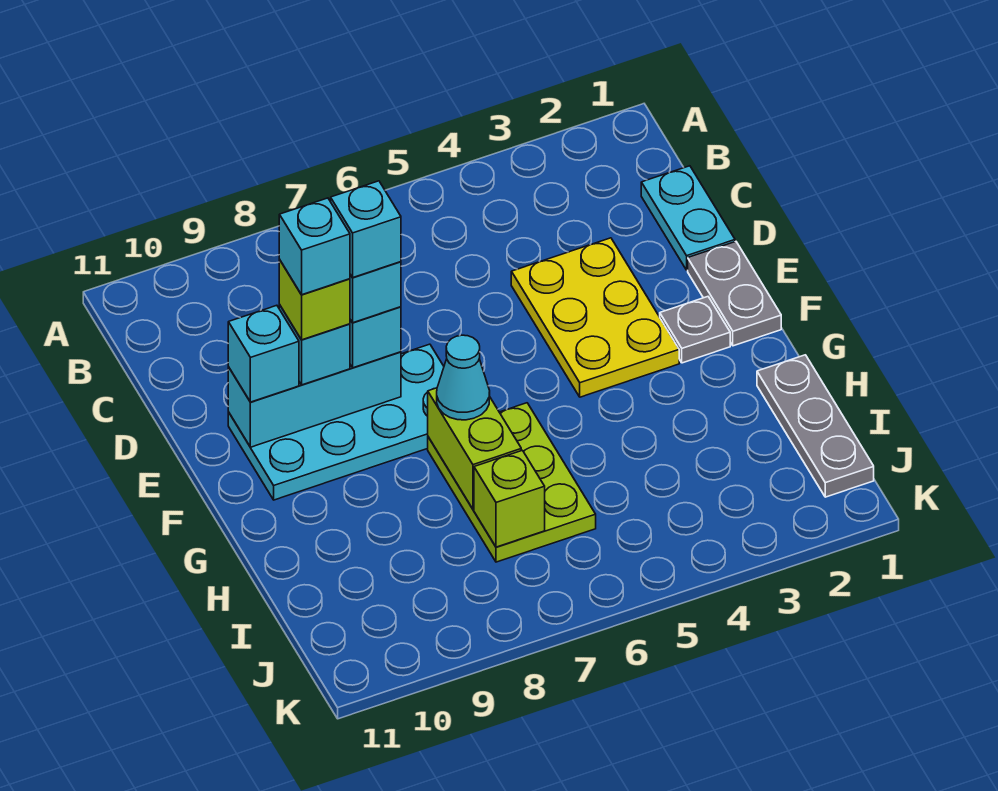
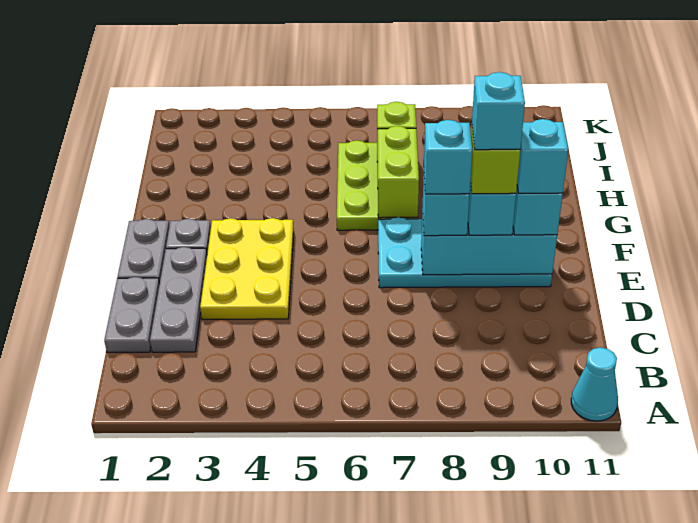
cyan 1x2 plate [641,166,735,270] -> grey 1x2 plate [104,277,160,352]
cyan 1x1 brick [331,181,401,278] -> cyan 1x1 brick moved to [517,119,568,193]
cyan 1x1 cone [437,335,490,420] -> cyan 1x1 cone moved to [571,348,618,421]
grey 1x3 plate [757,355,874,497] -> grey 1x3 plate moved to [150,247,207,352]

